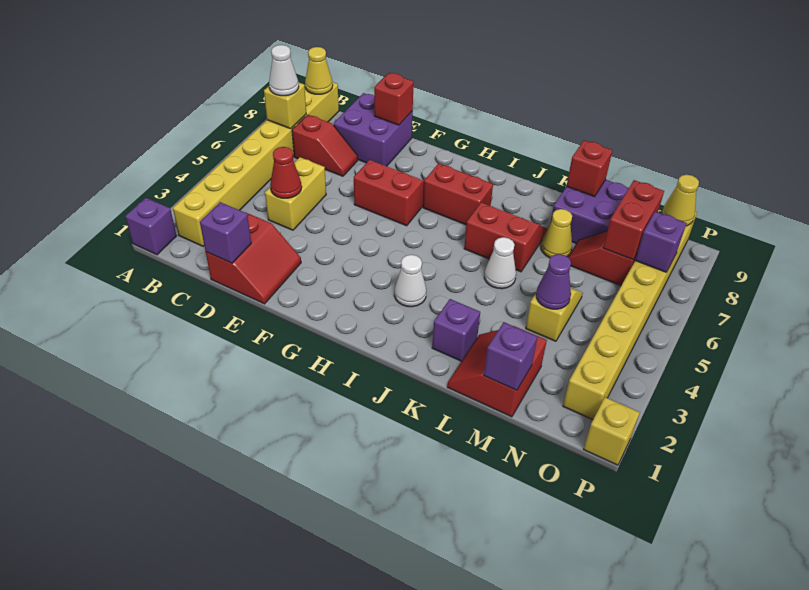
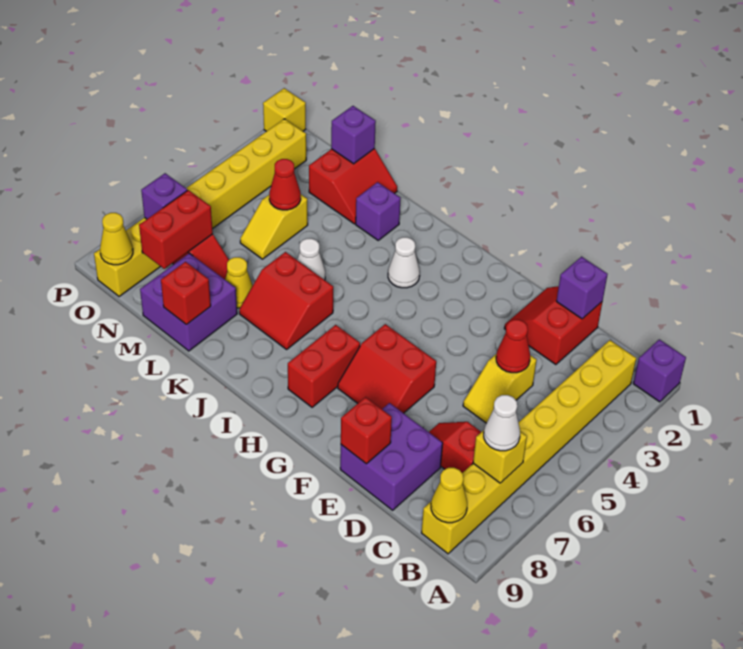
yellow 1x2 brick [265,157,326,230] -> yellow 1x2 slope [463,355,537,423]
red 1x2 brick [423,163,493,225] -> red 1x2 brick turned to [288,325,360,407]
purple 1x1 cone [536,254,571,309] -> red 1x1 cone [269,159,301,210]

